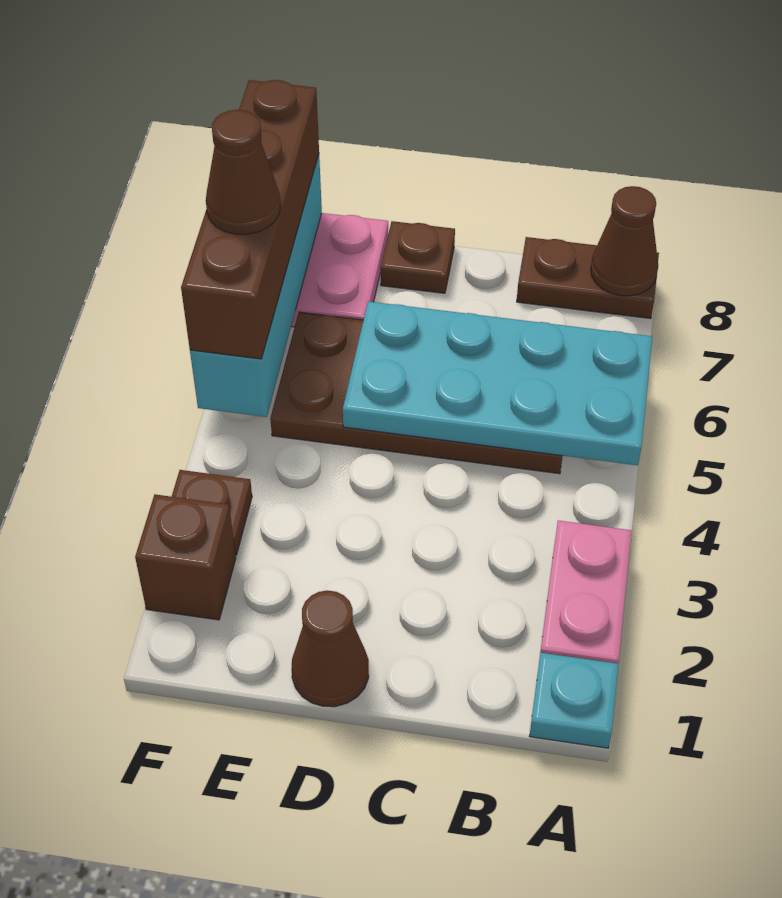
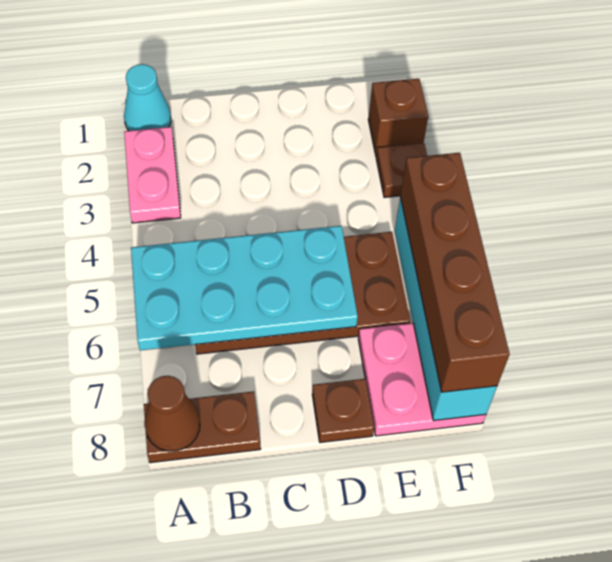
cyan 1x1 plate [530,653,618,748] -> cyan 1x1 cone [124,64,171,131]
brown 1x1 cone [291,590,369,707] -> none
brown 1x1 cone [206,110,280,234] -> none

